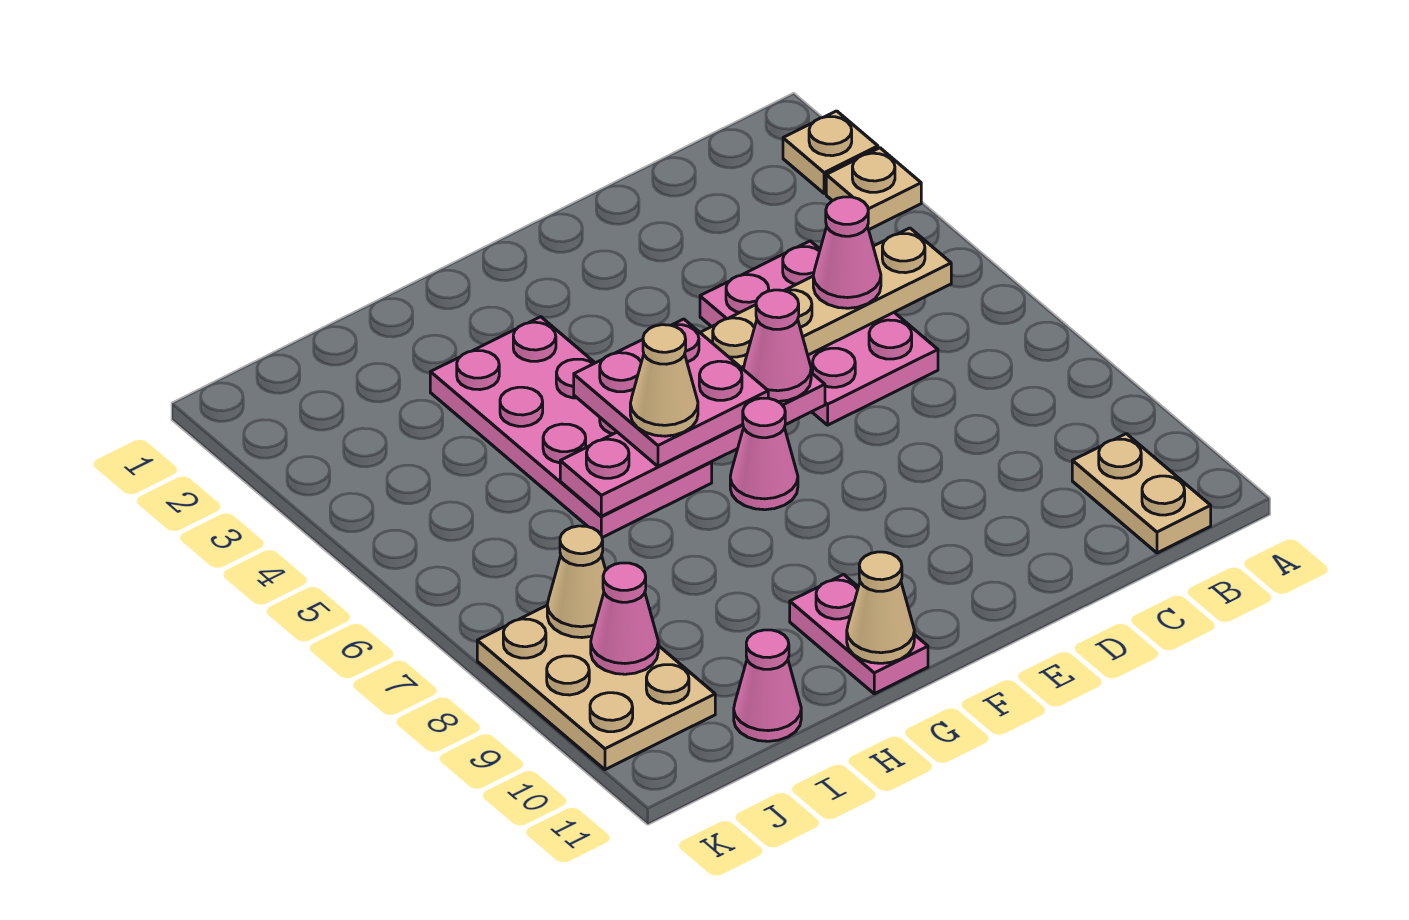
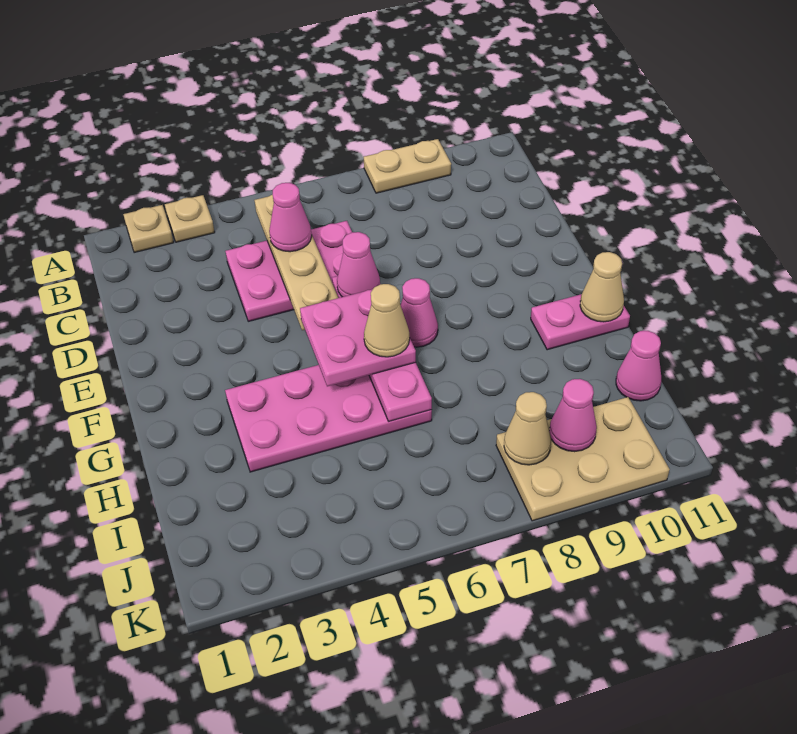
tan 1x2 plate [1072,434,1211,553] -> tan 1x2 plate moved to [364,139,451,193]

